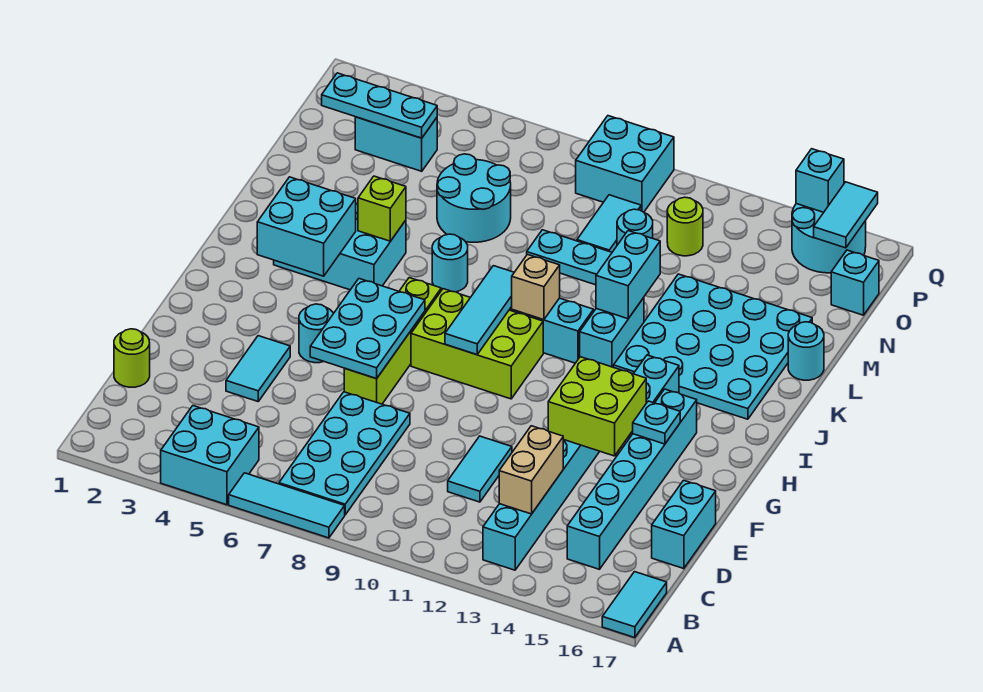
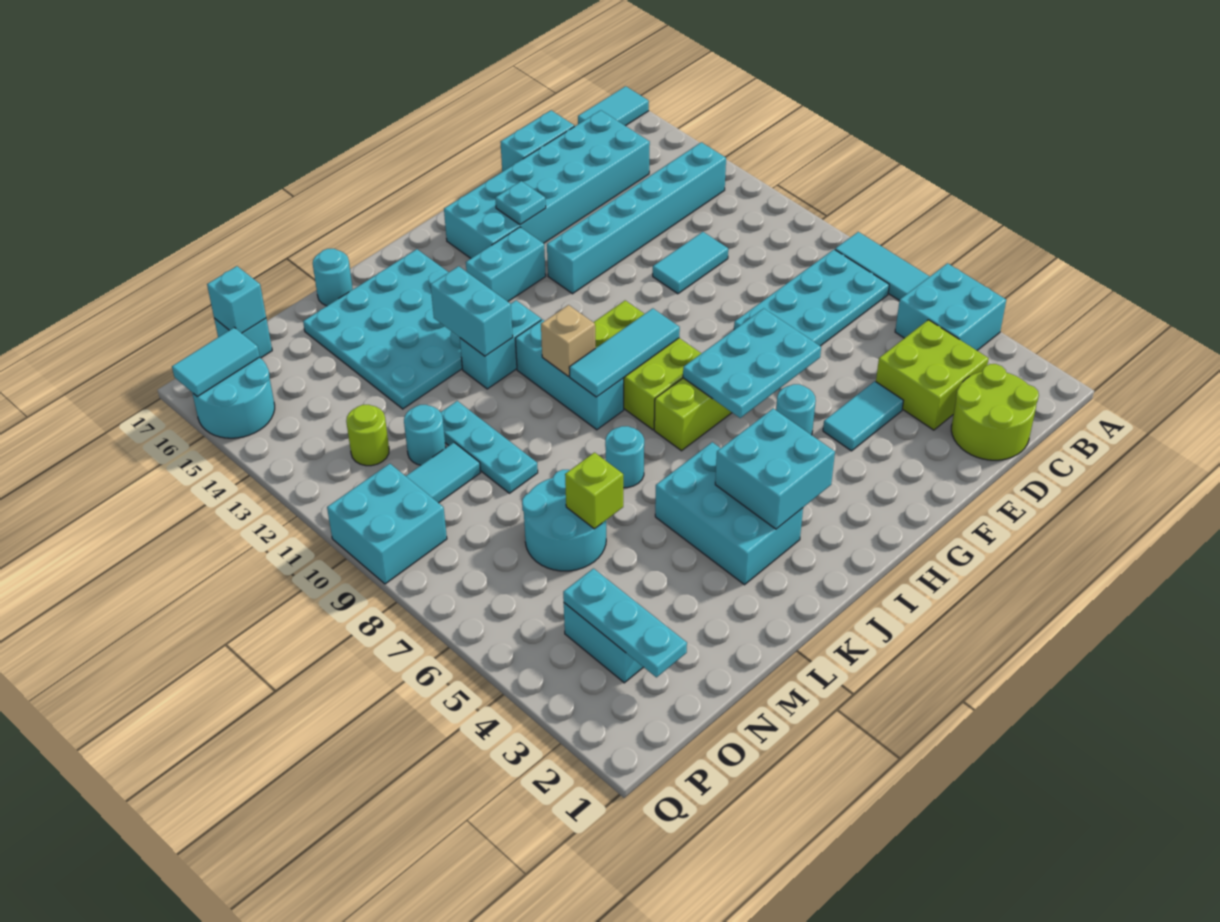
tan 1x2 brick [499,426,563,514] -> none
cyan 1x6 brick [567,389,697,569] -> cyan 2x6 brick [444,110,650,258]
lime 1x1 round brick [114,329,150,387] -> lime 2x2 round brick [951,364,1039,460]
lime 2x2 brick [548,357,646,456] -> lime 2x2 brick moved to [876,320,989,430]
lime 1x1 brick [358,176,406,241] -> lime 1x1 brick moved to [565,453,623,529]
cyan 1x2 brick [596,231,660,319] -> cyan 1x2 brick turned to [431,266,513,356]
cyan 1x1 brick [796,149,844,212] -> cyan 1x1 brick moved to [207,266,266,333]

